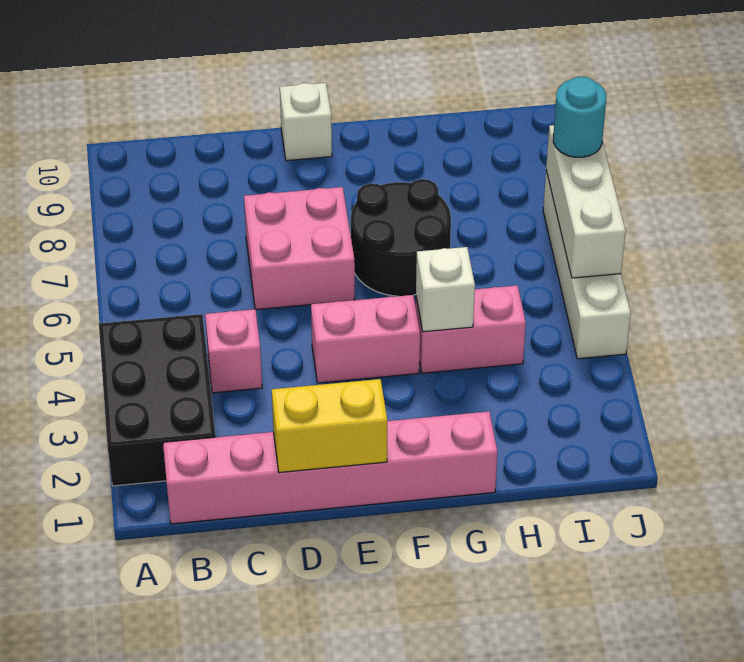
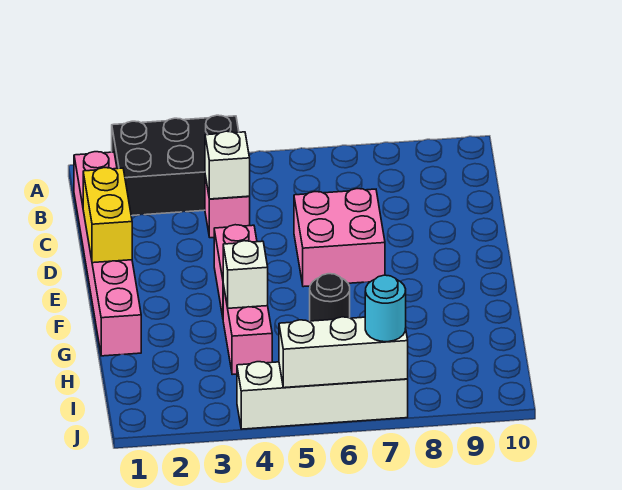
white 1x1 brick [280,83,332,161] -> white 1x1 brick moved to [205,131,250,199]
black 2x2 round brick [351,179,451,296] -> black 1x1 round brick [310,274,350,321]

